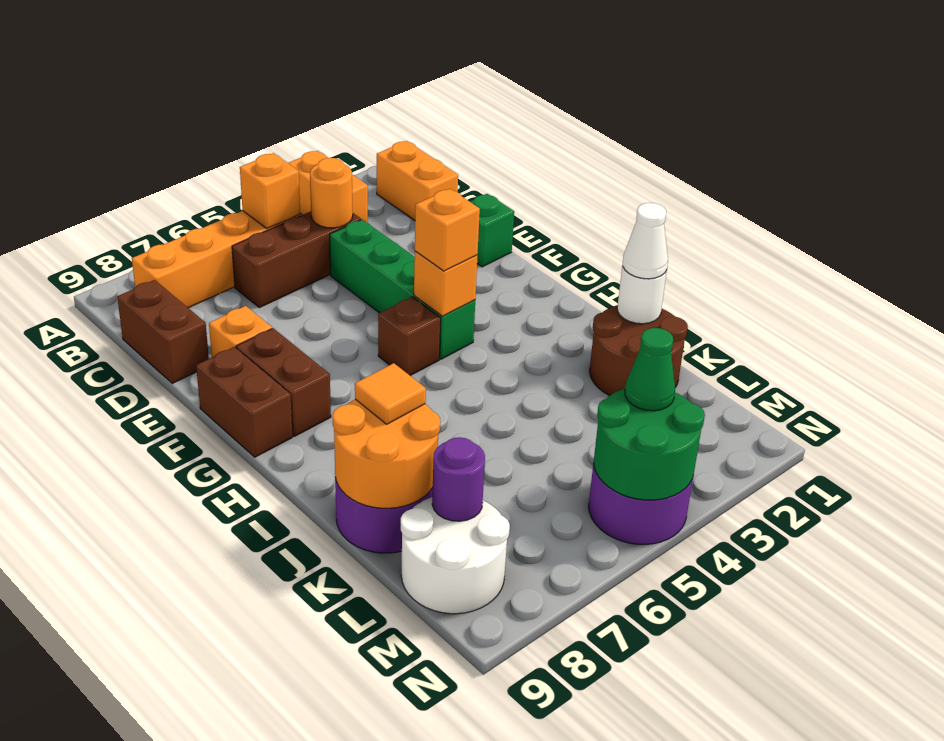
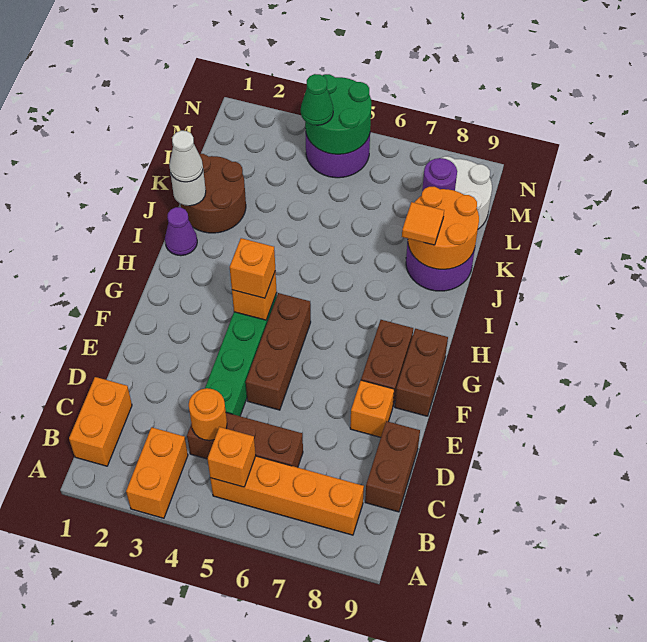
green 1x1 brick [470,194,514,267] -> none
brown 1x1 brick [378,297,441,376] -> brown 1x3 brick [246,293,311,410]
none -> purple 1x1 cone [165,207,197,256]

